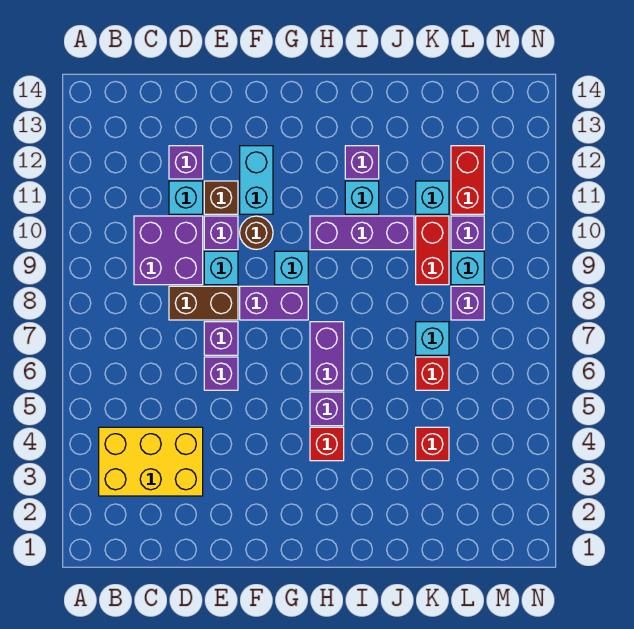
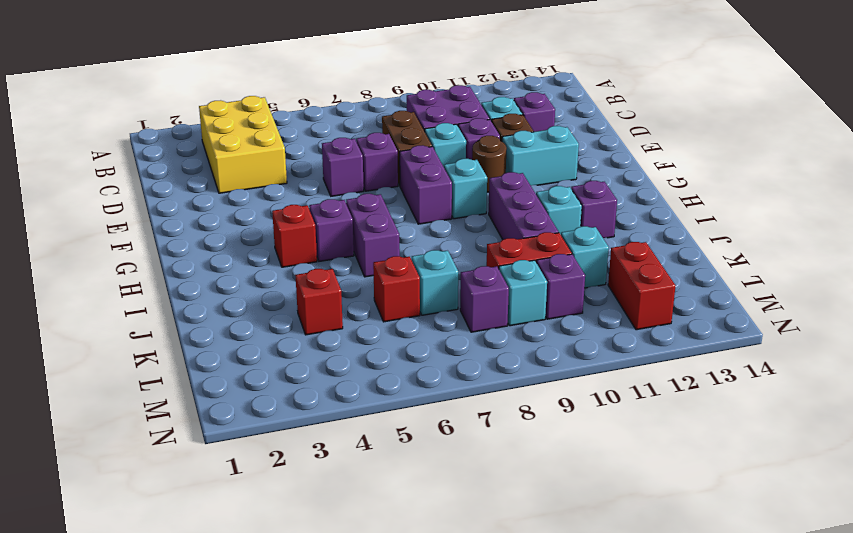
purple 1x2 brick [310,322,344,390] -> purple 1x2 brick turned to [346,194,400,277]
red 1x2 brick [451,146,484,214] -> red 1x2 brick turned to [608,242,676,330]

